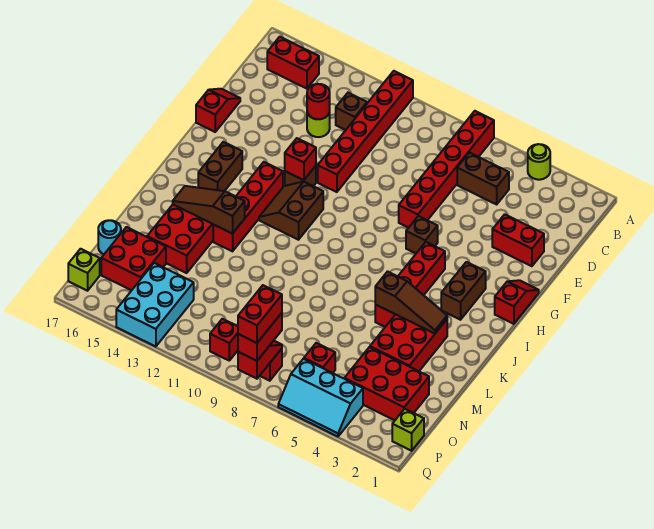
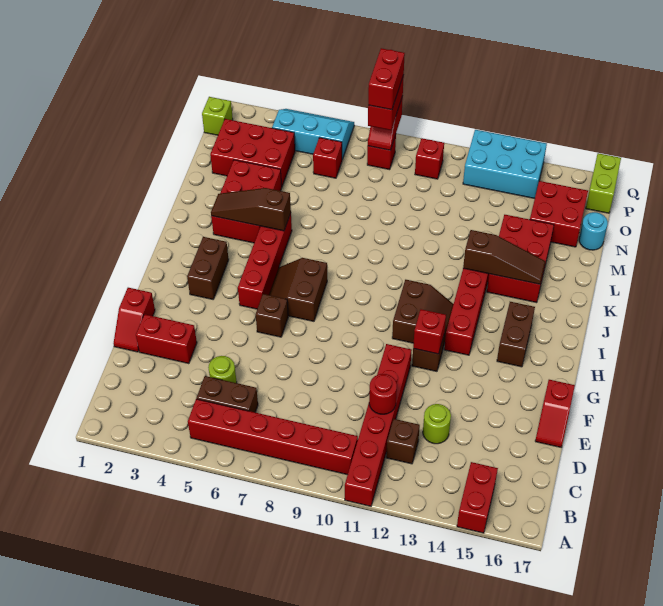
lime 1x1 round brick [528,144,550,180] -> lime 1x1 round brick moved to [208,356,237,383]
red 1x6 brick [399,111,494,228] -> red 1x6 brick turned to [188,399,358,475]
red 1x2 brick [267,37,319,89] -> red 1x2 brick turned to [457,462,498,533]
red 1x1 round brick [307,84,330,119] -> red 1x1 round brick moved to [369,374,397,414]
red 1x2 slope [495,280,539,324] -> red 1x2 slope moved to [113,288,155,352]
none -> brown 2x2 slope [269,258,327,321]
cyan 2x3 brick [116,263,194,347] -> cyan 2x3 brick turned to [463,130,547,199]
lime 1x1 brick [68,249,100,291] -> lime 1x2 brick [586,153,621,213]

